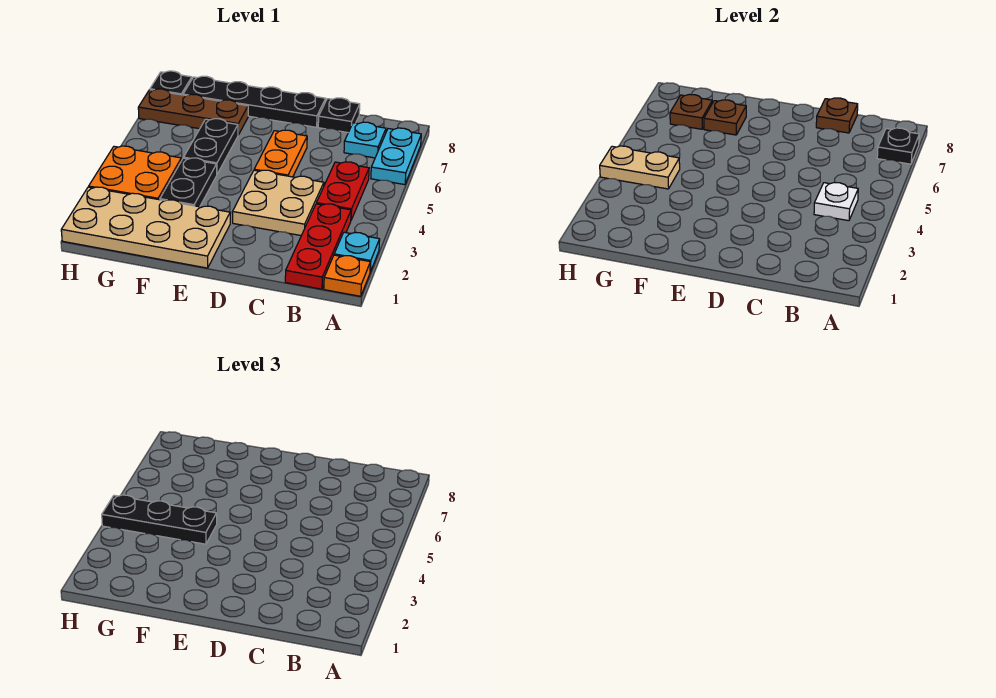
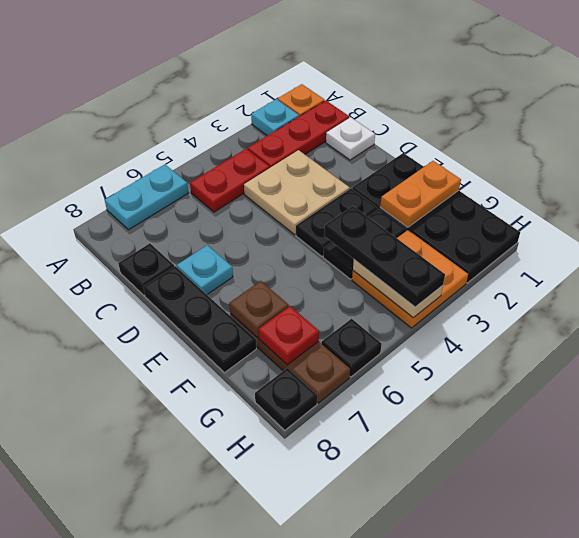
black 1x1 plate [877,128,919,164] -> black 1x1 plate moved to [322,319,382,377]
white 1x1 plate [814,183,858,221] -> white 1x1 plate moved to [326,117,375,160]
cyan 1x1 plate [344,122,386,158] -> cyan 1x1 plate moved to [177,245,233,294]
brown 1x1 plate [816,98,858,133] -> none
orange 1x2 plate [254,130,307,177] -> orange 1x2 plate moved to [380,161,461,227]
black 1x4 plate [183,76,326,127] -> black 1x3 plate [143,266,256,373]
tan 2x4 plate [61,187,230,268] -> black 2x4 plate [352,153,520,283]
black 1x2 plate [184,119,238,174] -> black 1x2 plate moved to [296,189,377,256]
brown 1x1 plate [670,94,712,129] -> red 1x1 plate [259,306,319,365]

